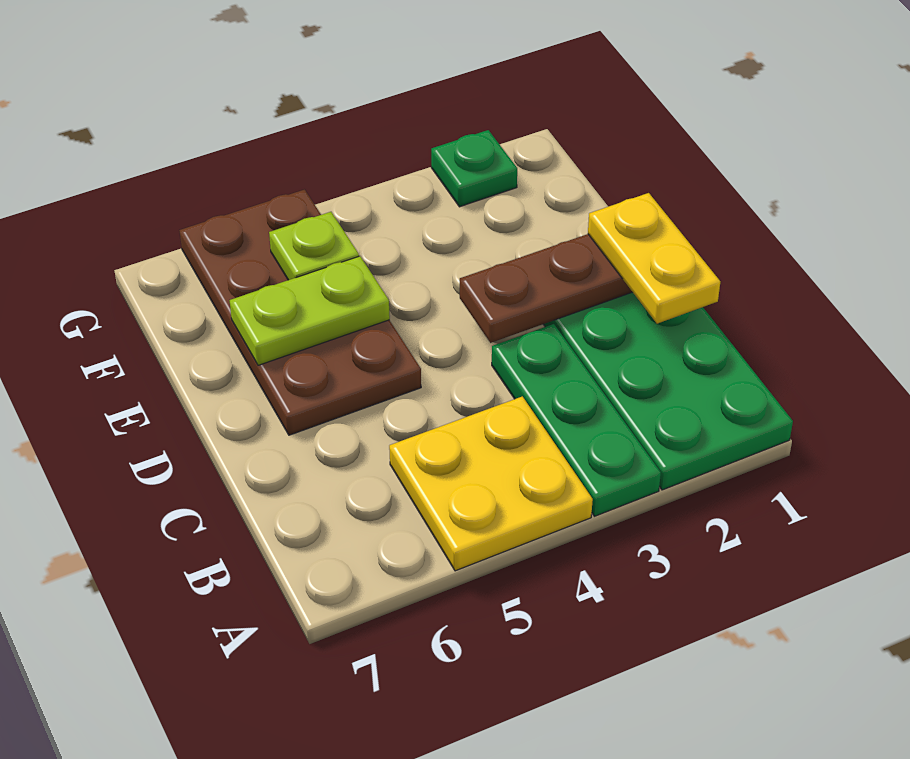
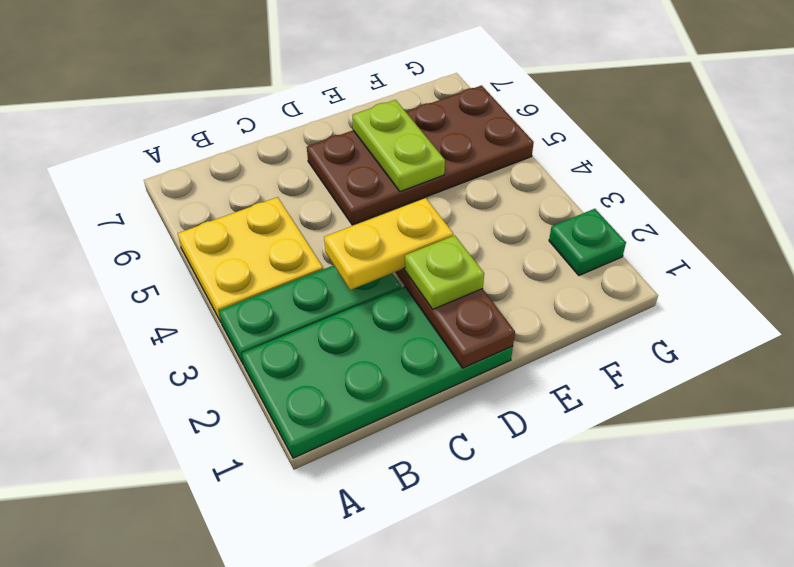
yellow 1x2 plate [588,193,720,324] -> yellow 1x2 plate moved to [324,198,453,290]
lime 1x1 plate [269,212,359,280] -> lime 1x1 plate moved to [405,235,484,309]

